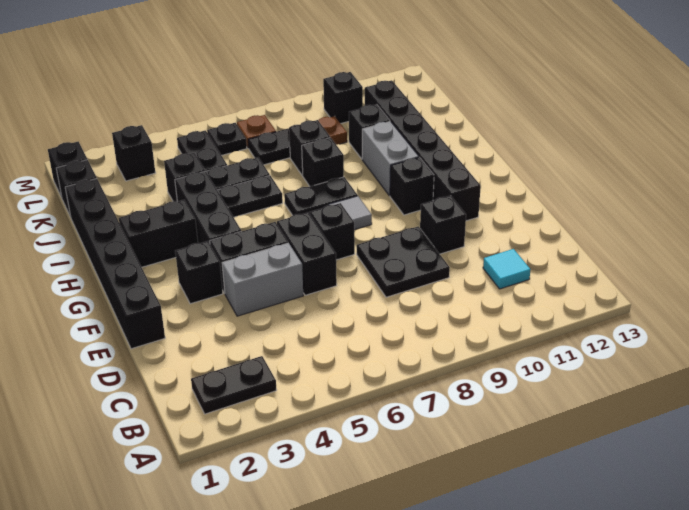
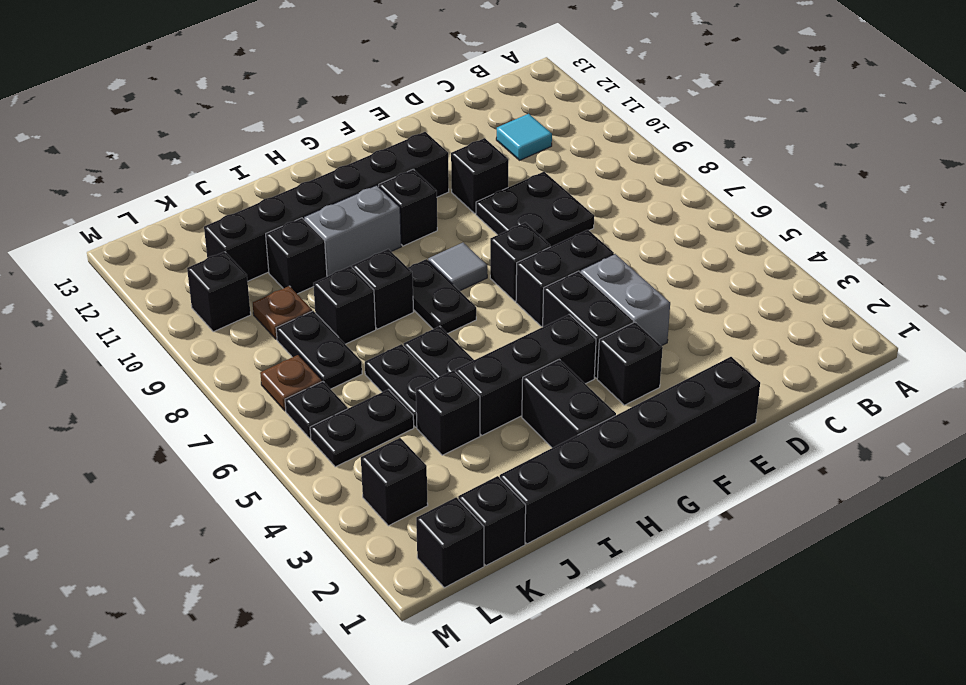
black 1x2 plate [191,356,276,414] -> none

